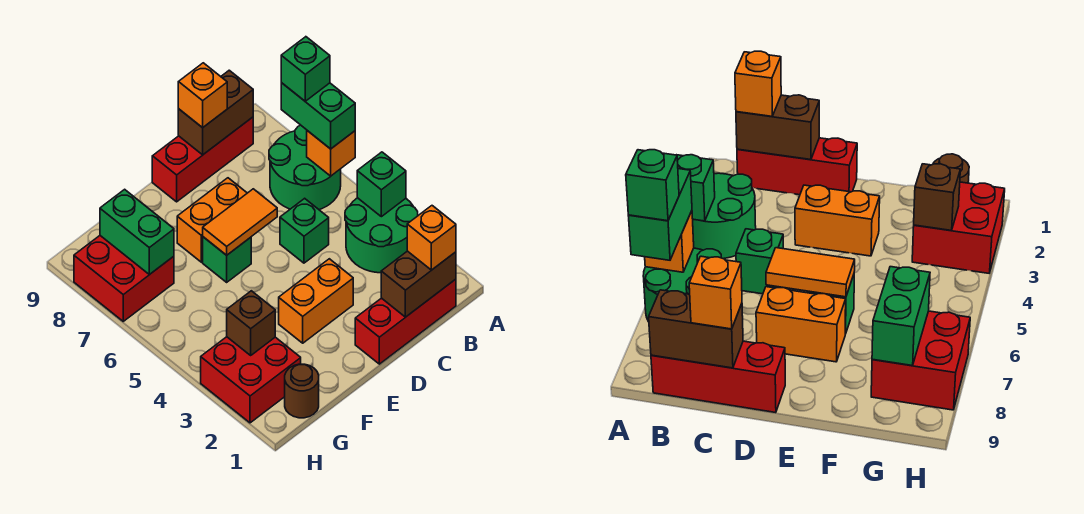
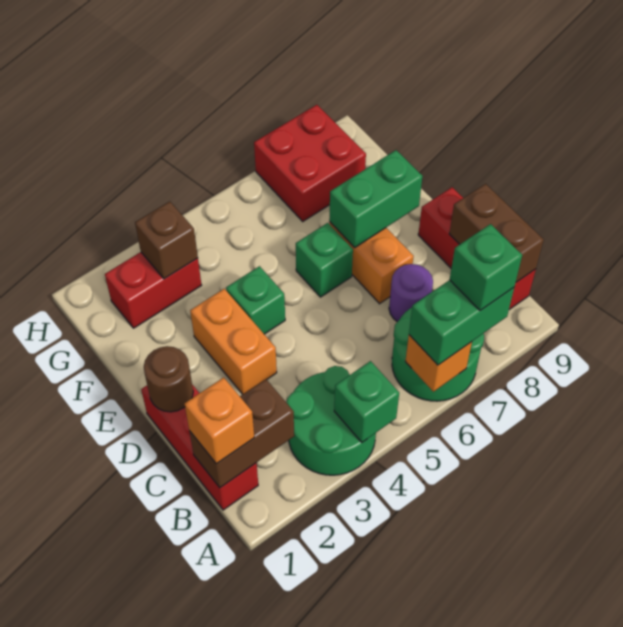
brown 1x2 brick [381,251,456,317] -> brown 1x2 brick turned to [189,379,294,488]
green 1x1 brick [280,198,329,263] -> green 1x1 brick moved to [226,266,285,334]
none -> purple 1x1 round brick [389,264,433,322]
orange 1x1 brick [178,63,227,128] -> none
orange 1x2 tile [203,189,277,255] -> none
brown 1x1 round brick [285,364,319,418] -> brown 1x1 round brick moved to [144,346,193,412]
red 2x2 brick [201,337,301,423] -> red 1x2 brick [105,252,202,328]
green 1x2 brick [100,189,174,275] -> green 1x2 brick moved to [329,150,422,248]

